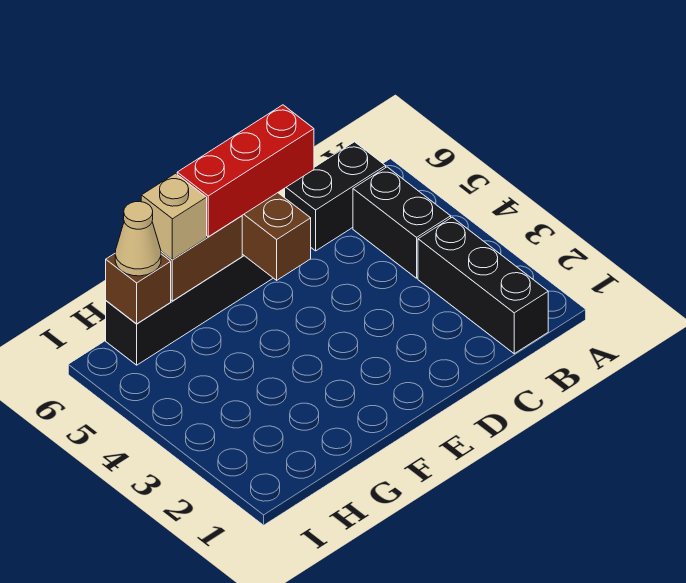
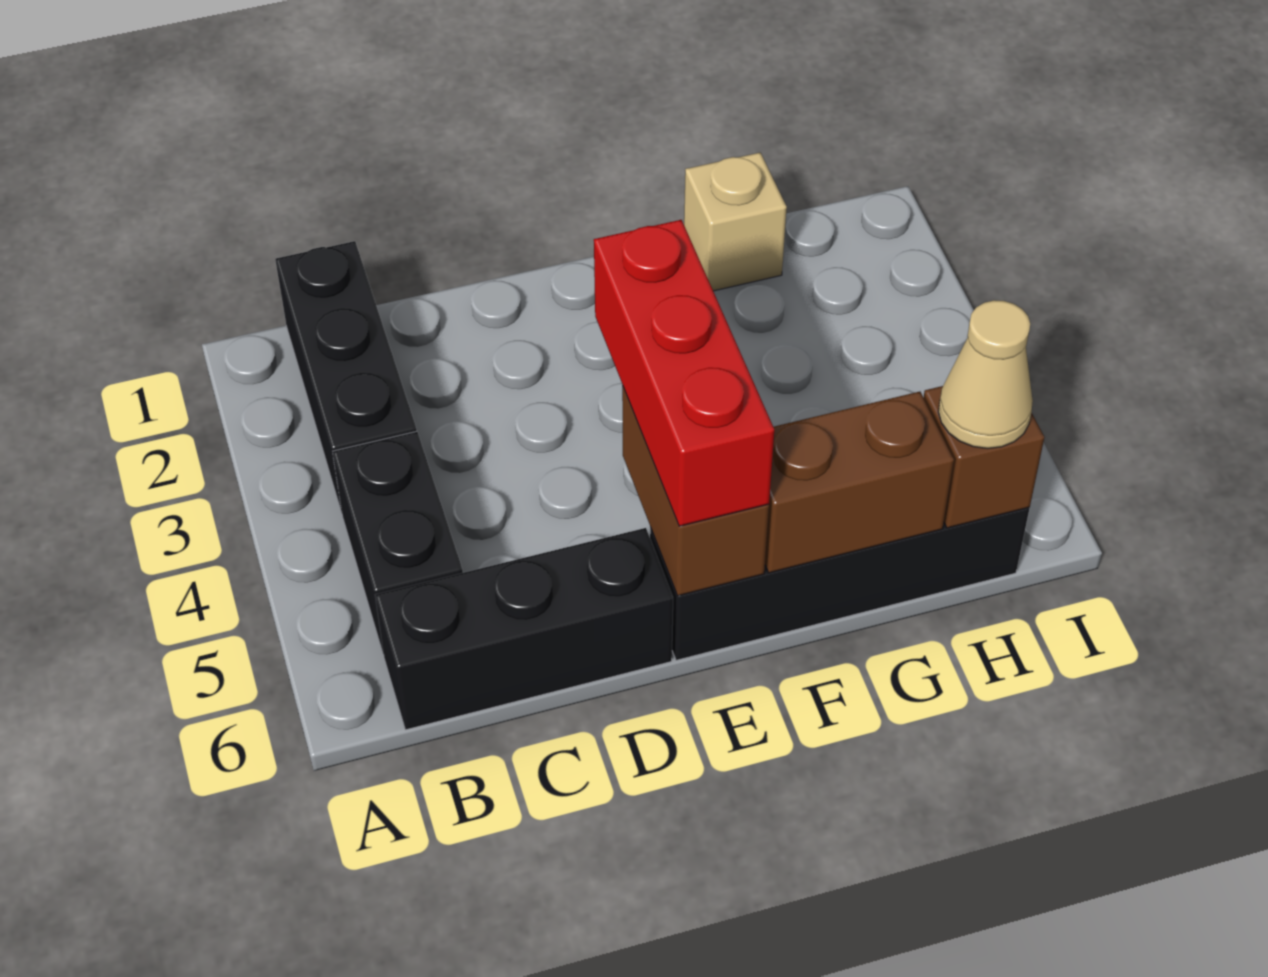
black 1x2 brick [285,142,386,251] -> black 1x3 brick [375,528,673,730]
red 1x3 brick [177,105,314,237] -> red 1x3 brick turned to [594,220,774,526]
tan 1x1 brick [141,173,207,260] -> tan 1x1 brick moved to [684,153,787,291]

